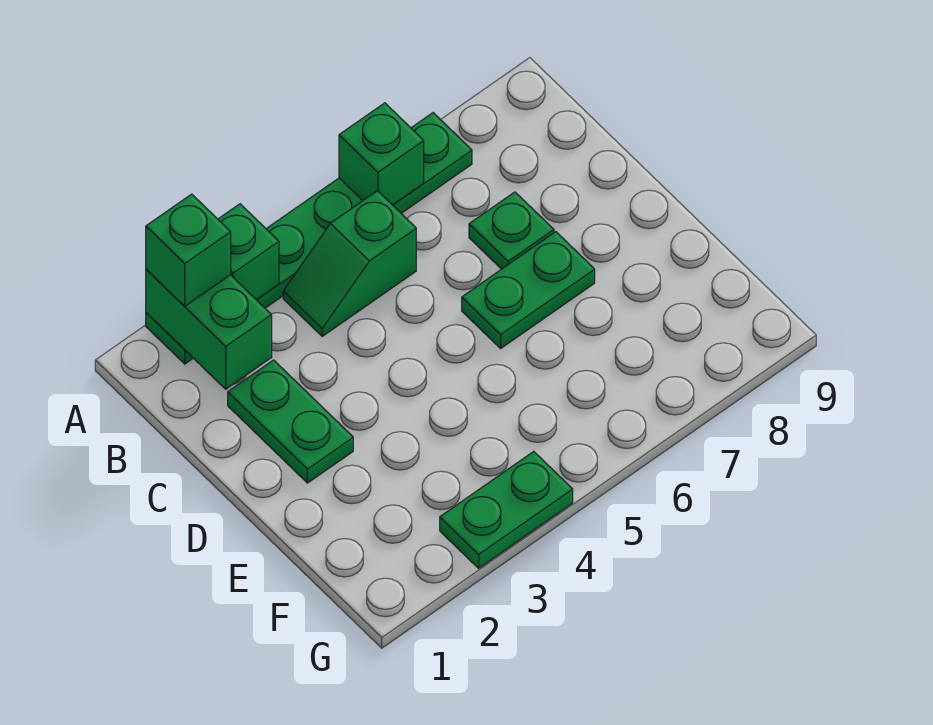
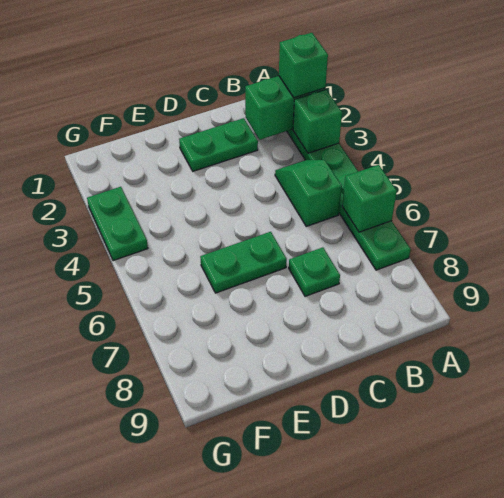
green 1x2 plate [462,232,595,348] -> green 1x2 plate turned to [200,232,287,293]

